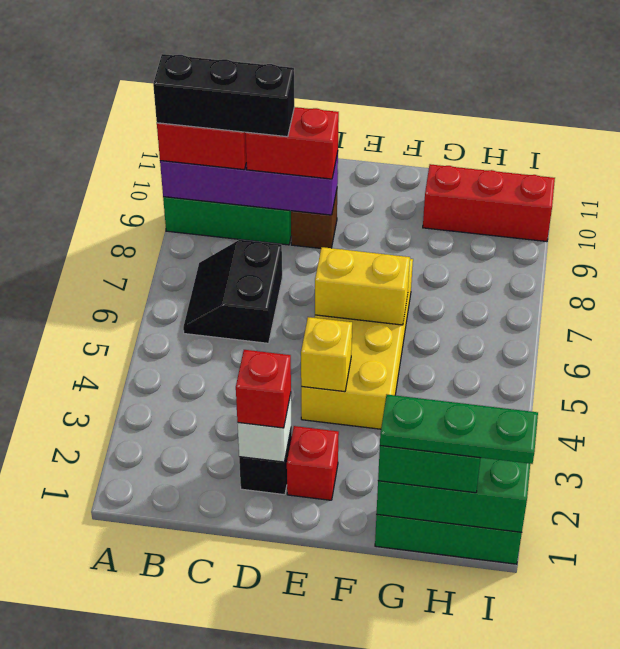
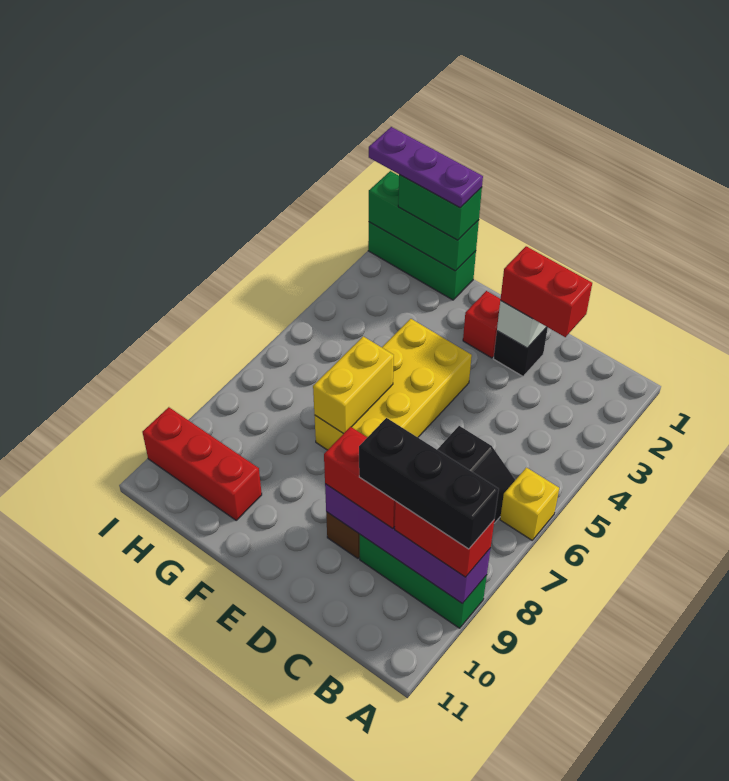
red 1x1 brick [236,350,291,428] -> red 1x2 brick [500,246,592,337]
yellow 1x1 brick [301,317,352,392] -> yellow 1x1 brick moved to [500,468,559,540]
yellow 1x2 brick [315,247,410,325] -> yellow 1x2 brick turned to [313,336,394,434]
green 1x3 plate [380,395,538,464] -> purple 1x3 plate [369,127,483,208]

